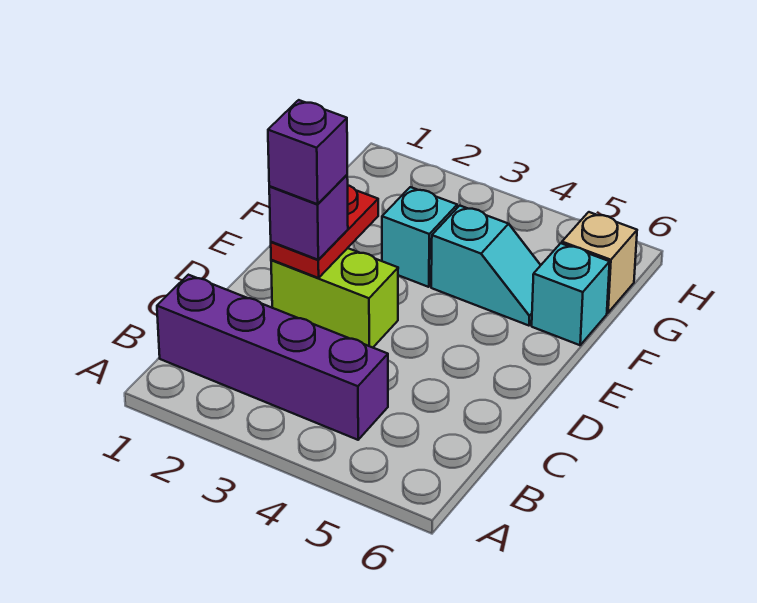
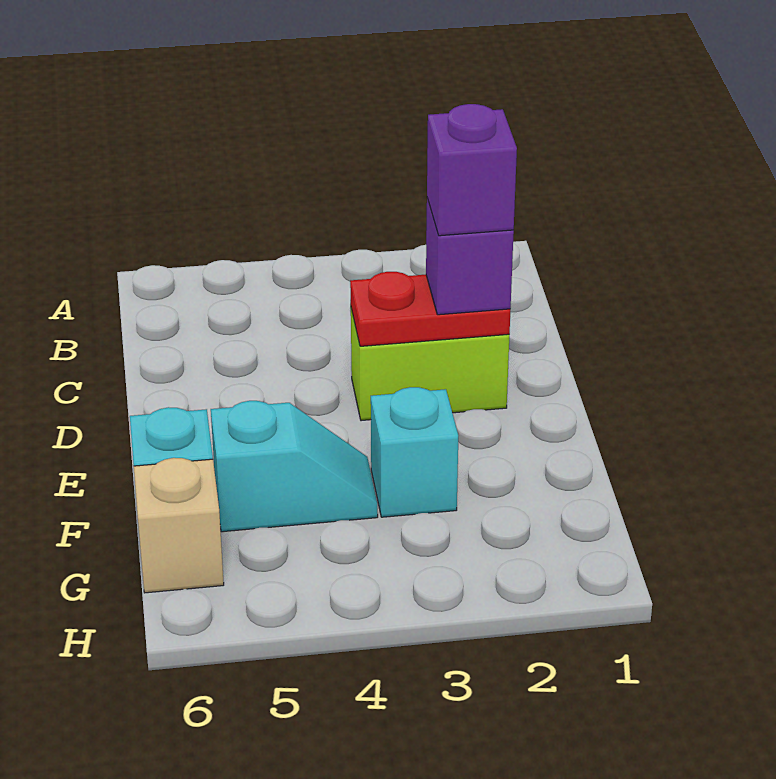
purple 1x4 brick [157,275,388,440] -> none
red 1x2 plate [271,185,378,278] -> red 1x2 plate turned to [350,272,510,346]
cyan 1x2 slope [431,206,541,326] -> cyan 1x2 slope turned to [211,401,378,532]

